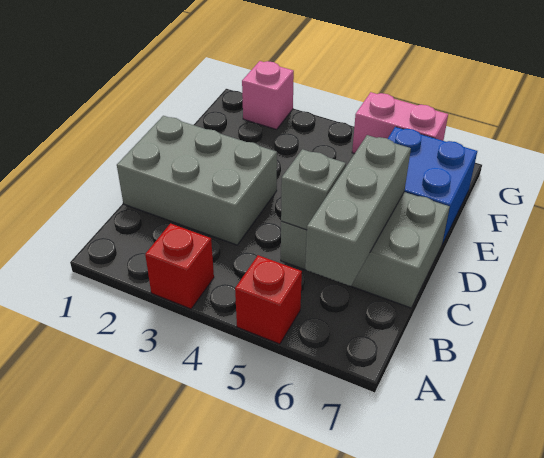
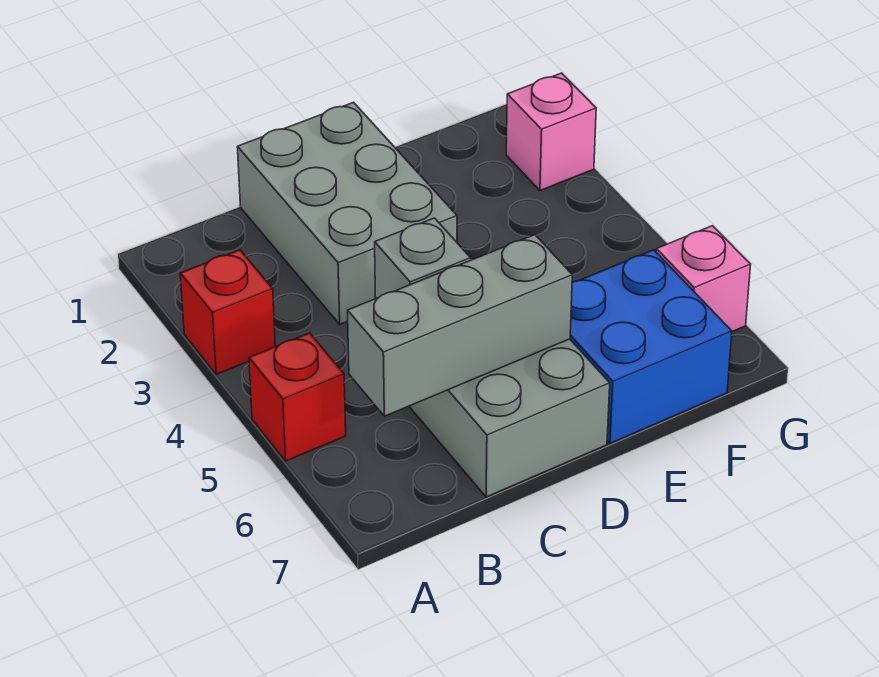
pink 1x2 brick [352,92,448,154] -> pink 1x1 brick [656,226,751,332]

